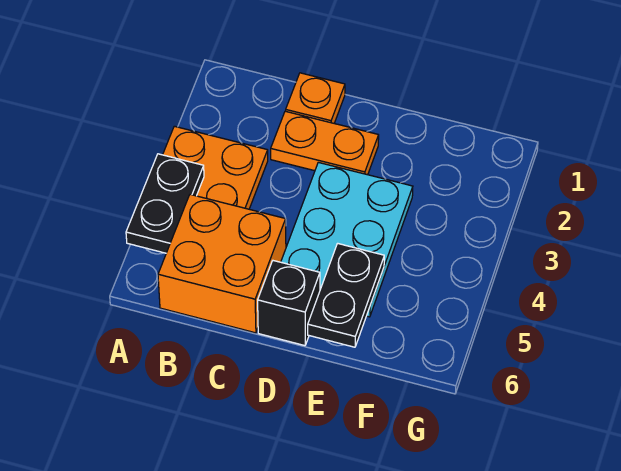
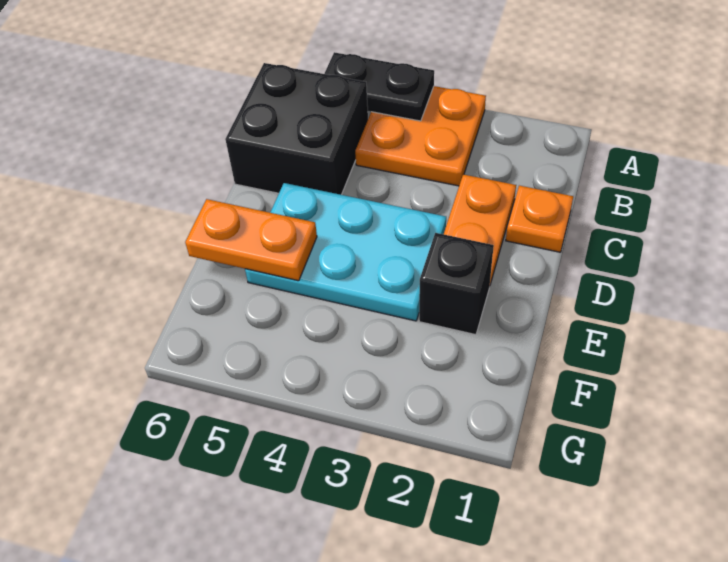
orange 2x2 brick [158,194,286,333] -> black 2x2 brick [225,63,368,195]
black 1x1 brick [258,261,320,346] -> black 1x1 brick moved to [419,233,494,335]
black 1x2 plate [308,243,384,347] -> orange 1x2 plate [185,199,317,281]

